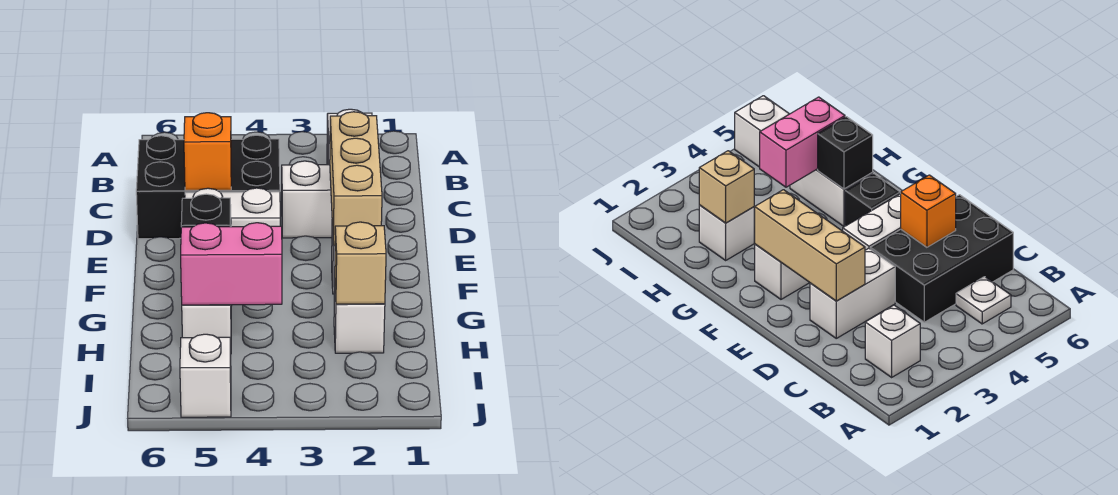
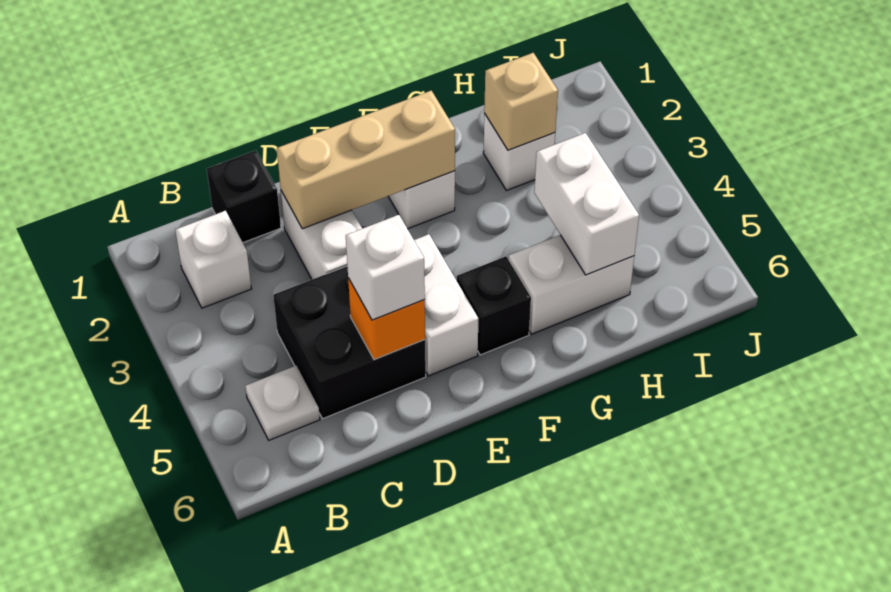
black 2x3 brick [136,135,280,239] -> black 2x2 brick [273,266,426,419]
black 1x1 brick [181,194,231,227] -> black 1x1 brick moved to [207,150,281,243]
pink 1x2 brick [181,223,282,305] -> white 1x2 brick [534,133,639,275]
white 1x1 brick [180,334,231,417] -> white 1x1 brick moved to [346,215,425,320]

